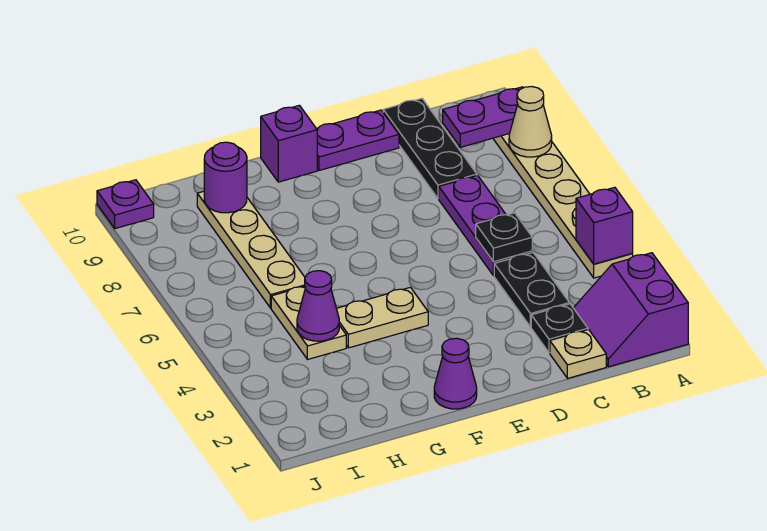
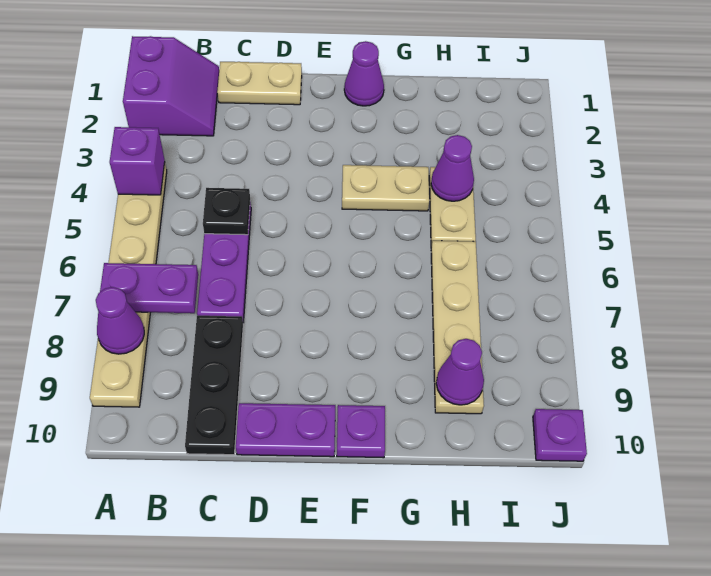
tan 1x1 cone [509,87,552,157] -> purple 1x1 cone [96,287,144,354]
purple 1x2 plate [443,87,523,147] -> purple 1x2 plate moved to [100,263,198,313]
tan 1x1 plate [550,330,606,378] -> tan 1x2 plate [217,62,302,105]
black 1x1 plate [531,304,588,353] -> none
black 1x2 plate [494,253,569,327] -> none
purple 1x1 brick [261,105,317,182] -> purple 1x1 plate [337,405,385,458]
purple 1x1 round brick [204,142,247,213] -> purple 1x1 cone [436,339,484,405]

